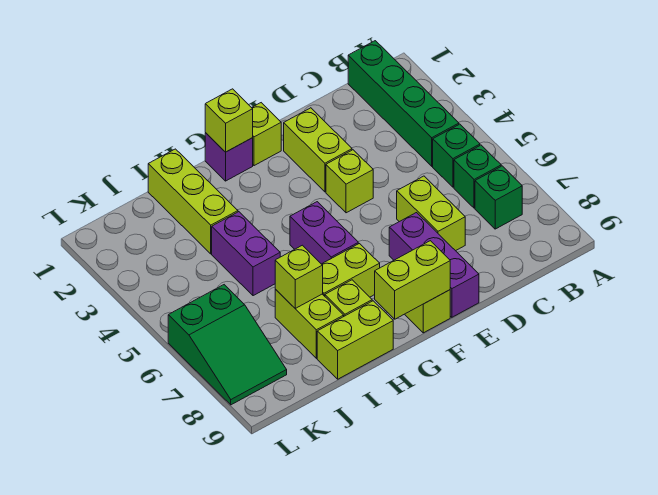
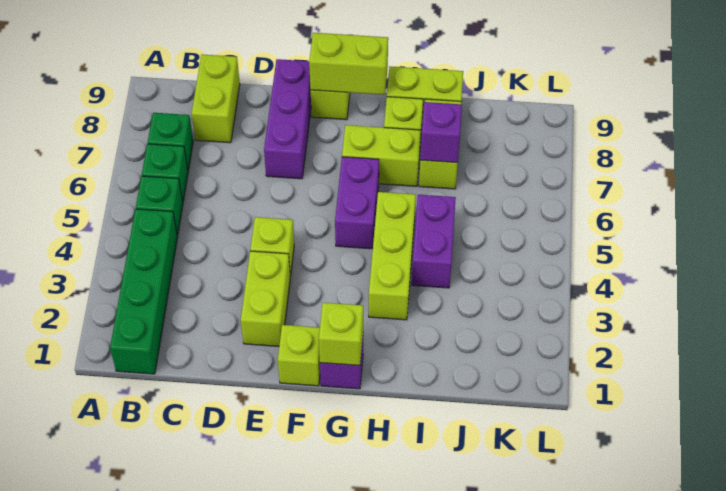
lime 1x2 brick [397,176,465,251] -> lime 1x2 brick moved to [192,55,240,143]
lime 1x3 brick [148,149,238,254] -> lime 1x3 brick moved to [369,192,416,320]
lime 1x1 brick [275,245,323,309] -> purple 1x1 brick [420,102,462,163]
green 2x3 slope [168,285,287,405] -> none

